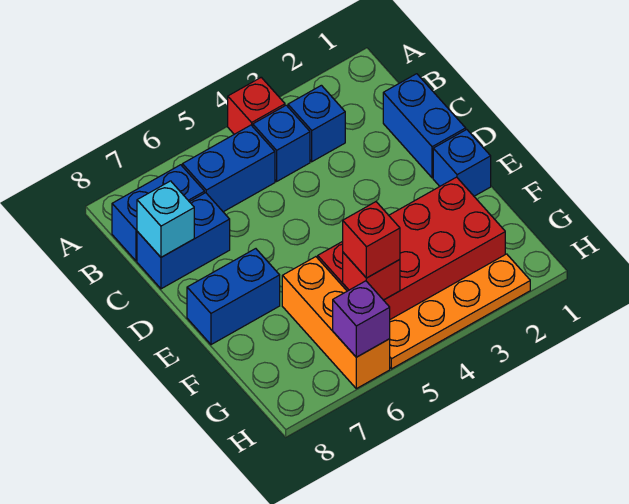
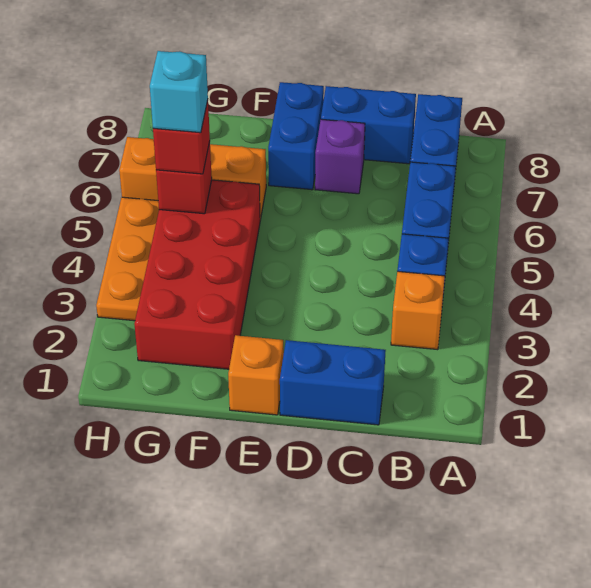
red 1x1 brick [228,77,285,134] -> none
blue 1x1 brick [288,85,345,162] -> orange 1x1 brick [391,271,445,350]
blue 1x2 brick [137,193,230,289] -> blue 1x2 brick turned to [321,86,416,164]
cyan 1x1 brick [137,181,194,257] -> cyan 1x1 brick moved to [150,51,208,133]
blue 1x1 brick [433,129,491,196] -> orange 1x1 brick [228,335,284,415]
orange 1x4 plate [390,254,530,369] -> orange 1x3 plate [96,197,159,321]
purple 1x1 brick [333,281,390,357] -> purple 1x1 brick moved to [315,119,365,194]

